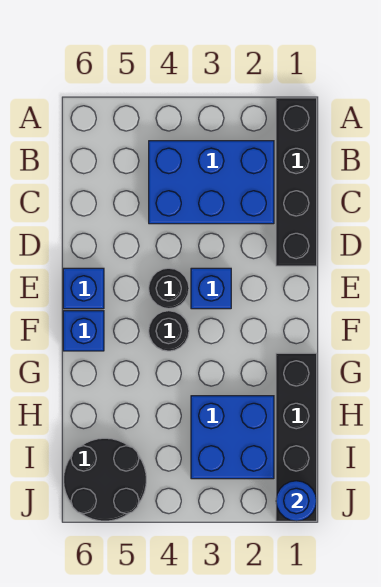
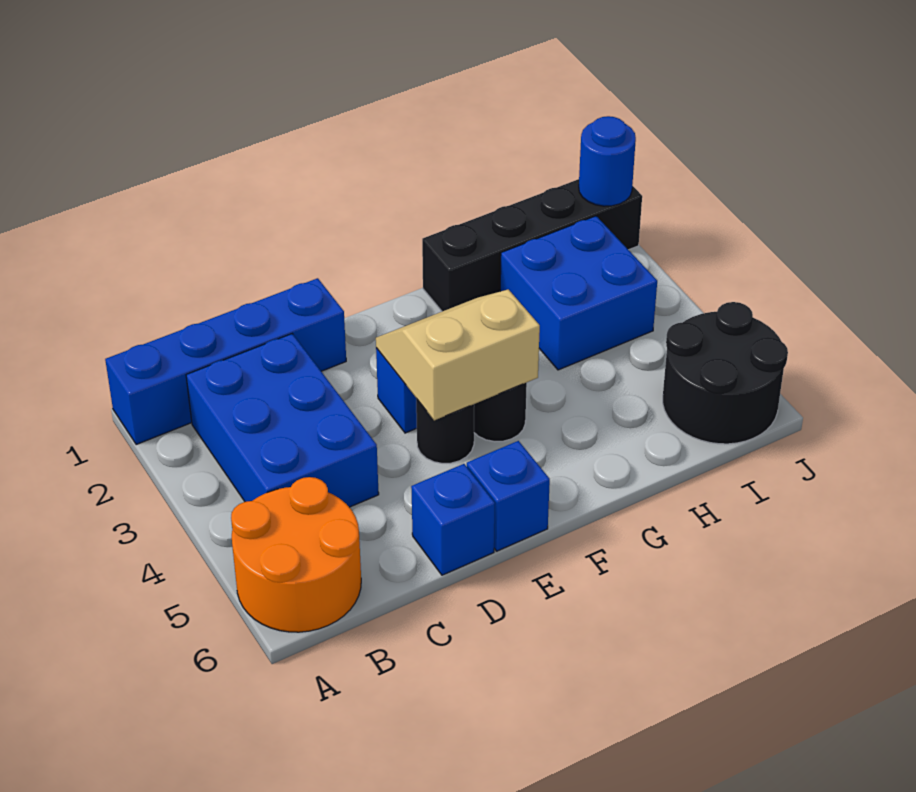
black 1x4 brick [276,98,317,266] -> blue 1x4 brick [105,278,346,444]
none -> orange 2x2 round brick [231,477,361,632]
none -> tan 2x2 slope [376,289,540,420]
blue 1x1 brick [63,311,104,351] -> blue 1x1 brick moved to [411,464,495,575]

